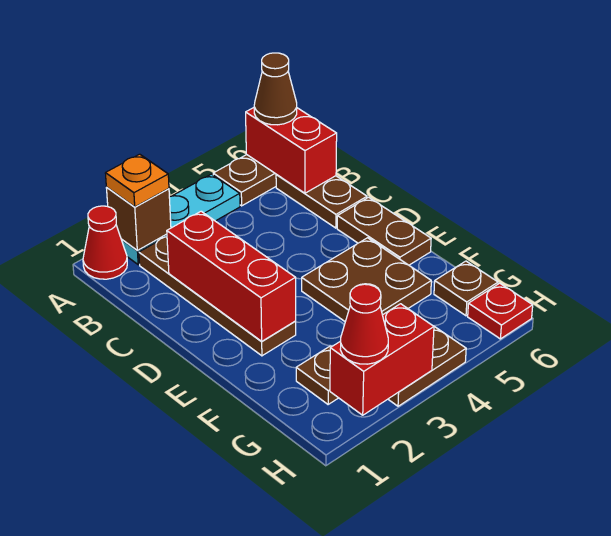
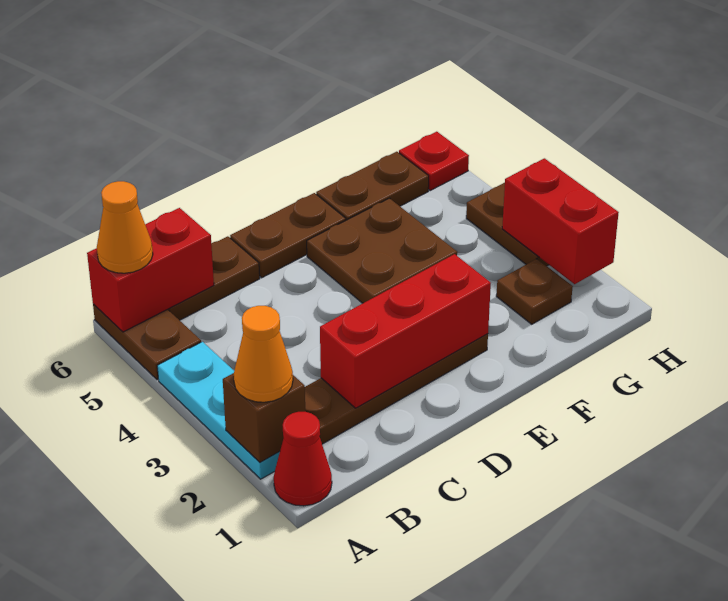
orange 1x1 plate [105,154,169,207] -> orange 1x1 cone [234,306,293,402]
brown 1x1 cone [254,53,297,125] -> orange 1x1 cone [97,181,153,273]
brown 1x1 plate [434,261,498,316] -> brown 1x2 plate [316,152,429,220]
red 1x1 cone [340,284,388,364] -> none

